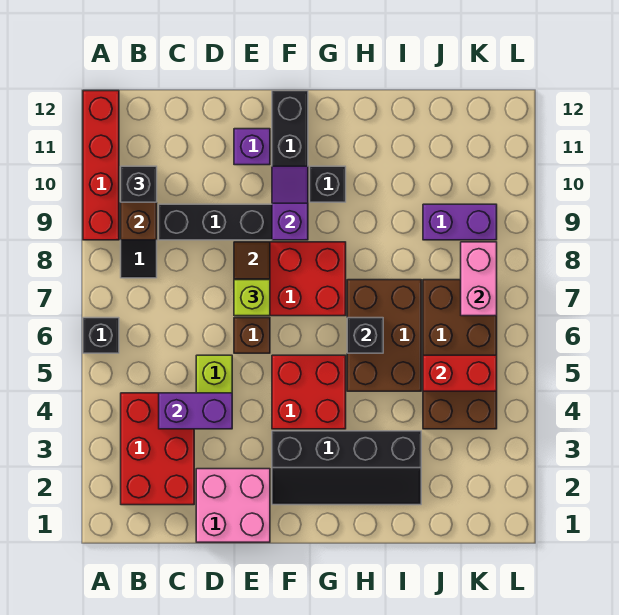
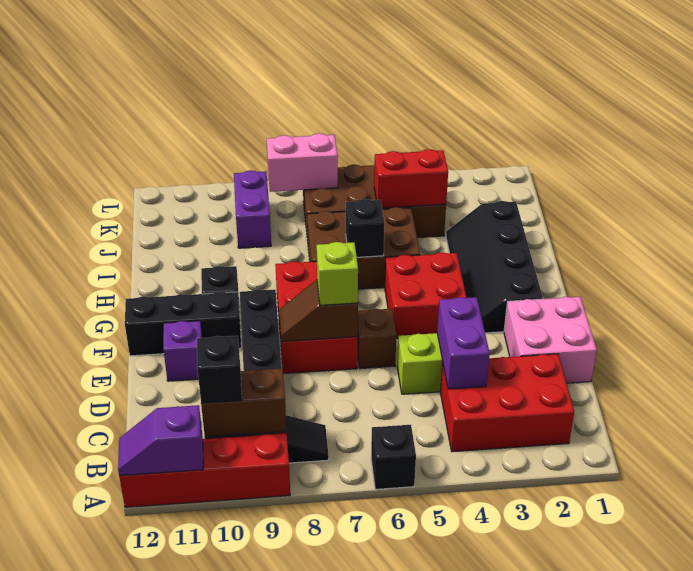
black 2x4 slope [272,431,421,505] -> black 2x4 slope turned to [446,201,543,333]
purple 1x2 slope [272,166,308,240] -> purple 1x2 slope moved to [118,405,203,476]
red 1x2 brick [423,355,497,391] -> red 1x2 brick turned to [374,149,448,208]

